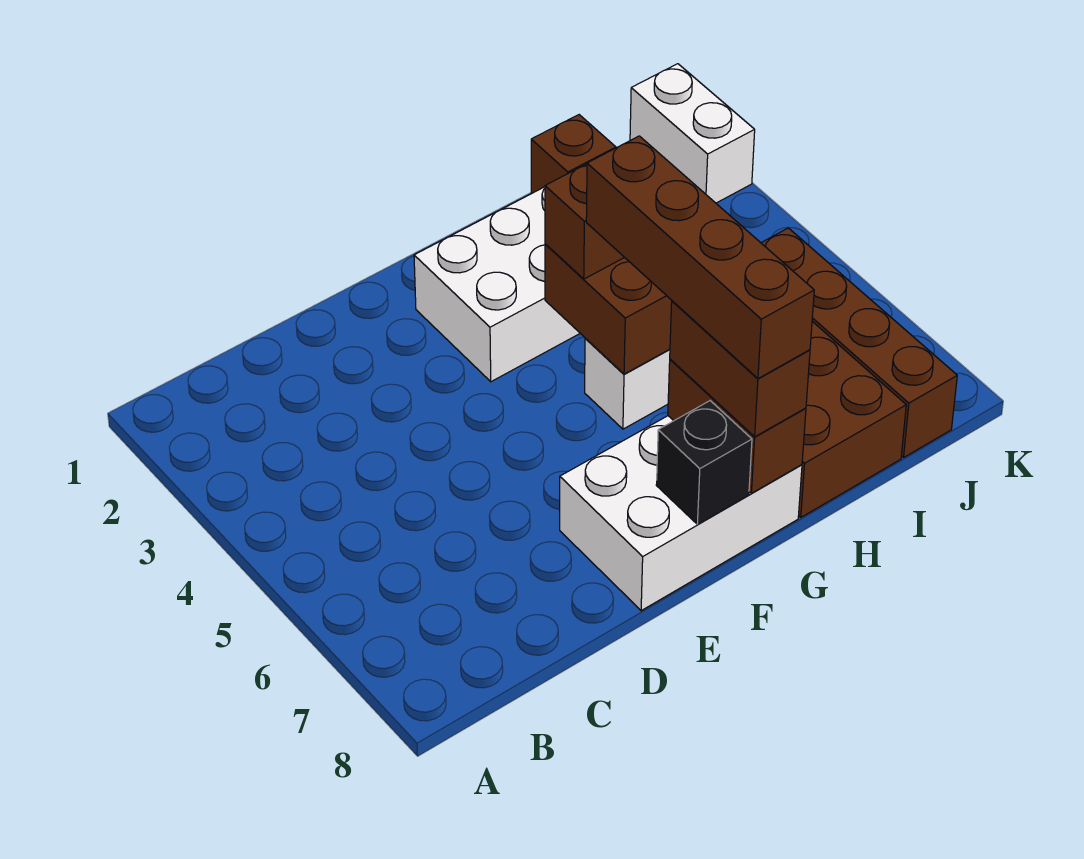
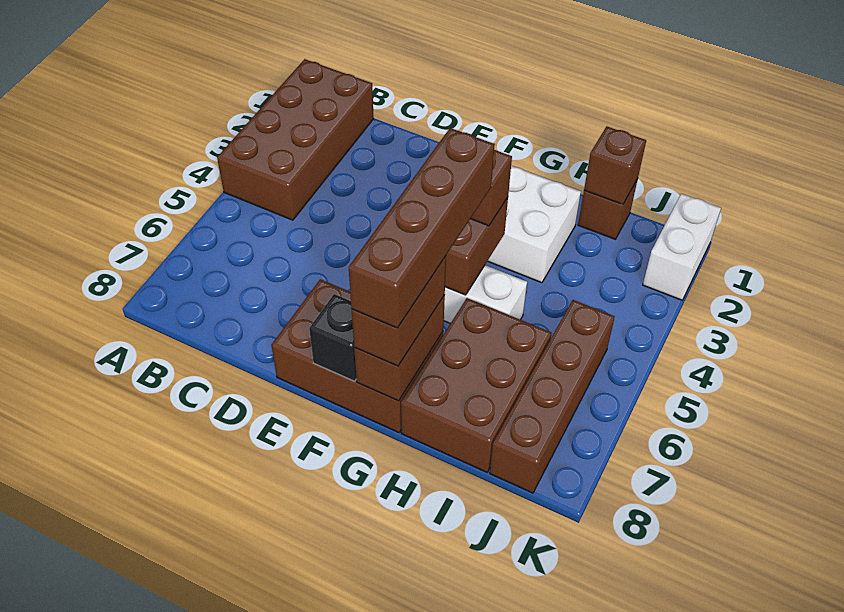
none -> brown 2x4 brick [217,59,374,220]
white 2x3 brick [560,416,802,611] -> brown 2x3 brick [271,279,443,432]
none -> brown 1x1 brick [584,126,646,204]

